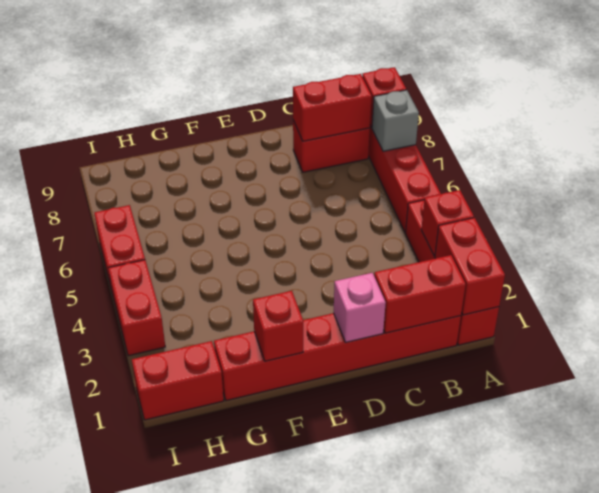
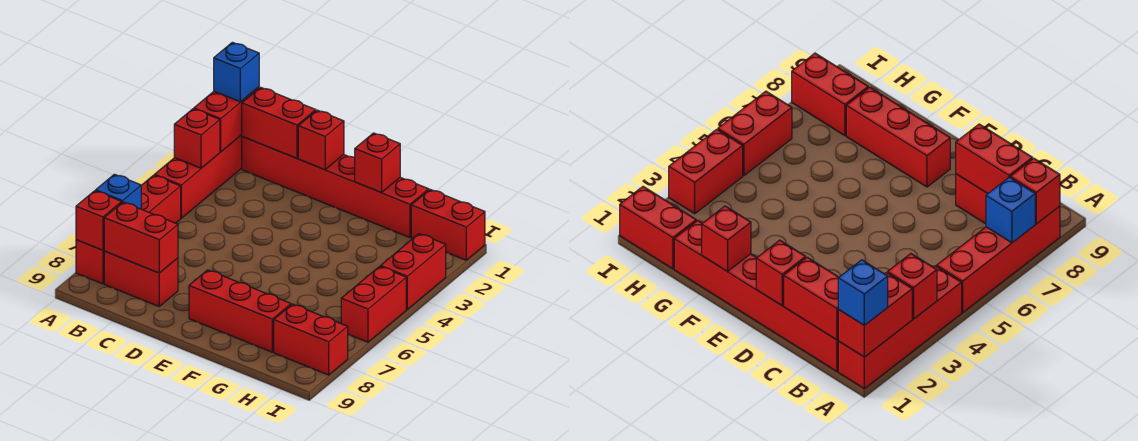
none -> blue 1x1 brick [214,42,259,102]
grey 1x1 brick [372,90,419,151] -> blue 1x1 brick [96,174,141,209]
pink 1x1 brick [334,273,386,342] -> red 1x1 brick [298,110,344,170]
none -> red 1x3 brick [189,270,291,352]
none -> red 1x2 brick [274,304,348,375]

